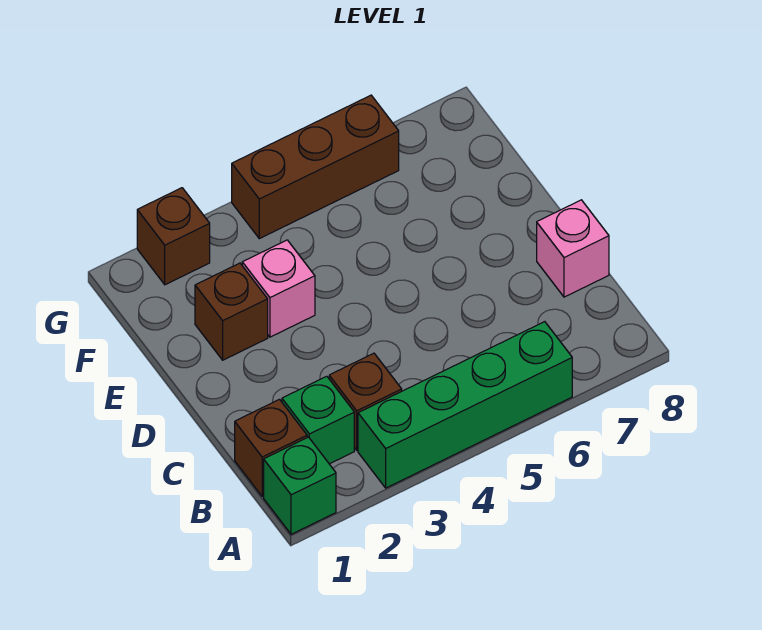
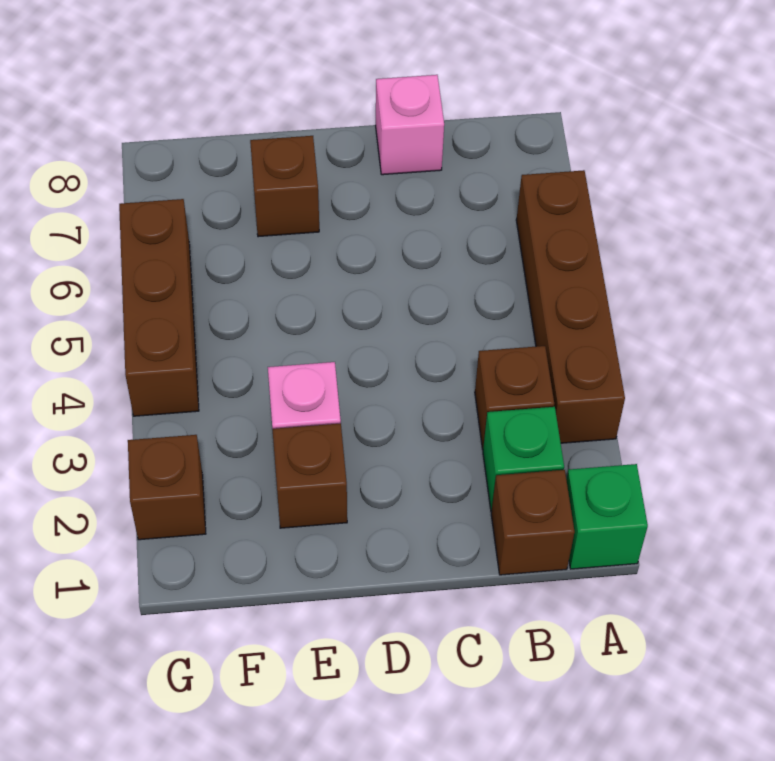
green 1x4 brick [358,322,572,488] -> brown 1x4 brick [516,170,625,443]
none -> brown 1x1 brick [250,136,319,237]

